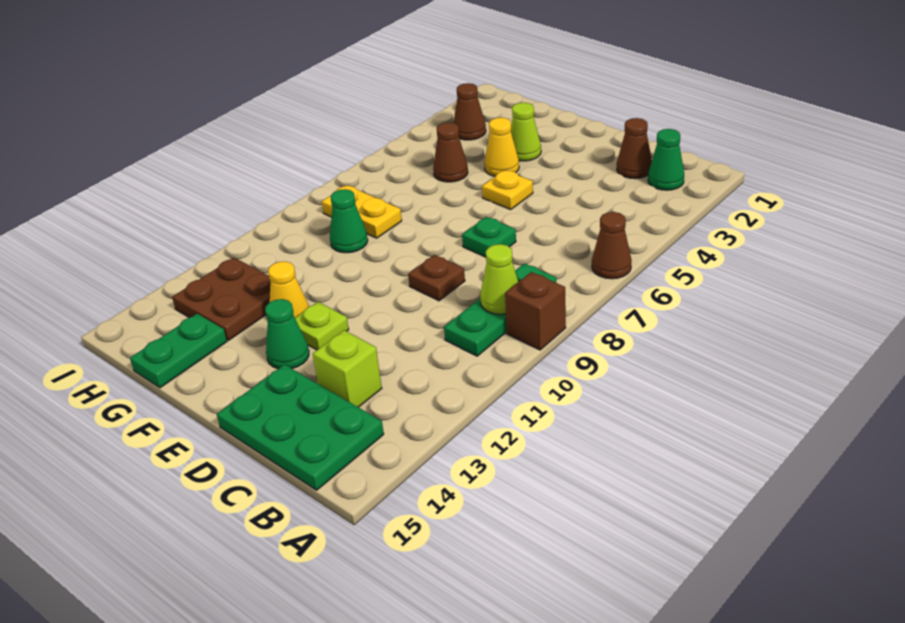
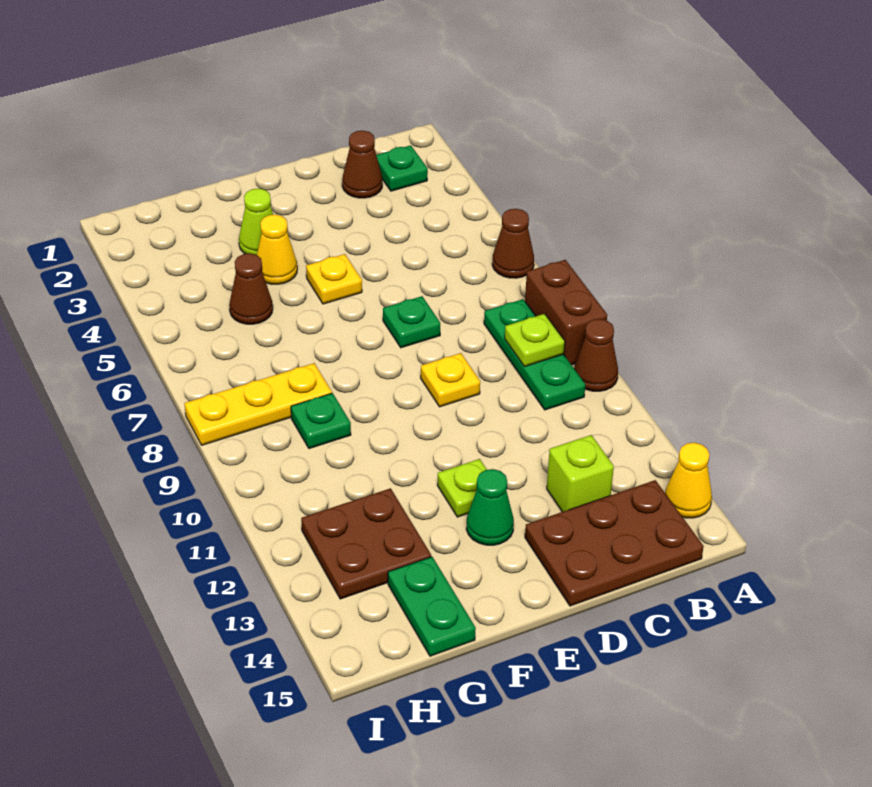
brown 1x1 brick [505,272,566,350] -> brown 1x2 brick [525,260,607,365]
green 1x1 cone [648,129,684,190] -> green 1x1 plate [376,145,428,191]
lime 1x1 cone [480,244,518,314] -> lime 1x1 plate [505,314,565,367]
green 2x3 plate [217,365,384,490] -> brown 2x3 plate [525,480,704,606]
brown 1x1 plate [408,255,465,301] -> yellow 1x1 plate [421,353,480,407]
yellow 1x1 cone [268,261,309,318] -> yellow 1x1 cone moved to [665,443,712,518]
yellow 1x2 plate [322,185,402,238] -> yellow 1x3 plate [185,363,332,445]
green 1x1 cone [330,189,368,253] -> green 1x1 plate [291,393,351,449]
brown 1x1 cone [453,83,486,140] -> brown 1x1 cone moved to [574,319,618,391]

